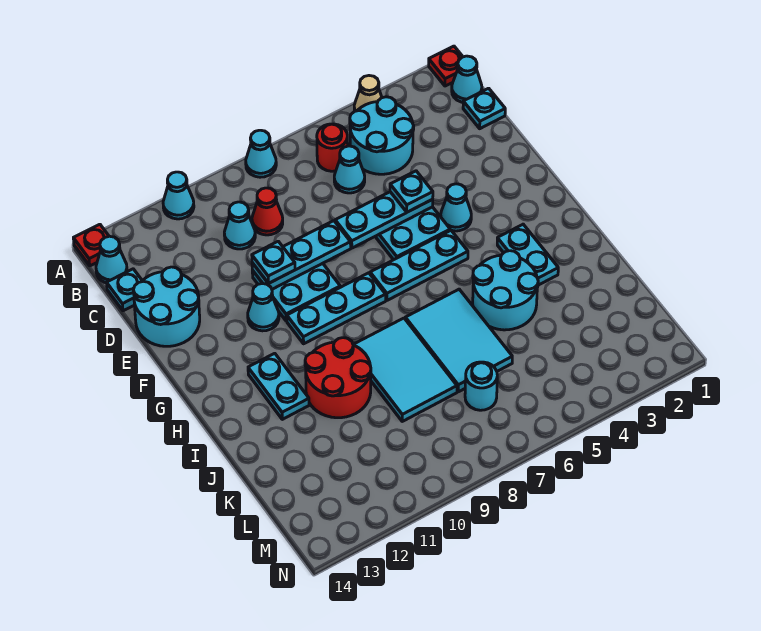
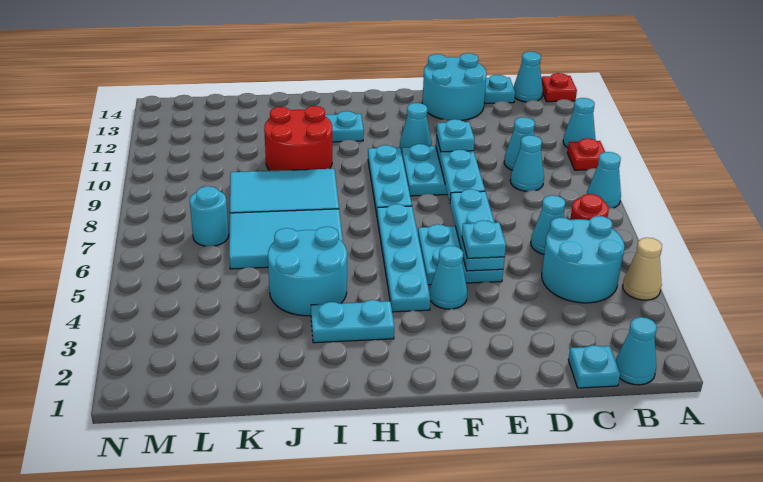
red 1x1 plate [429,46,463,86] -> red 1x1 plate moved to [567,138,605,170]
red 1x1 cone [252,188,283,235] -> cyan 1x1 cone [510,135,544,191]
cyan 1x3 plate [370,230,468,300] -> cyan 1x4 plate [377,204,431,312]

